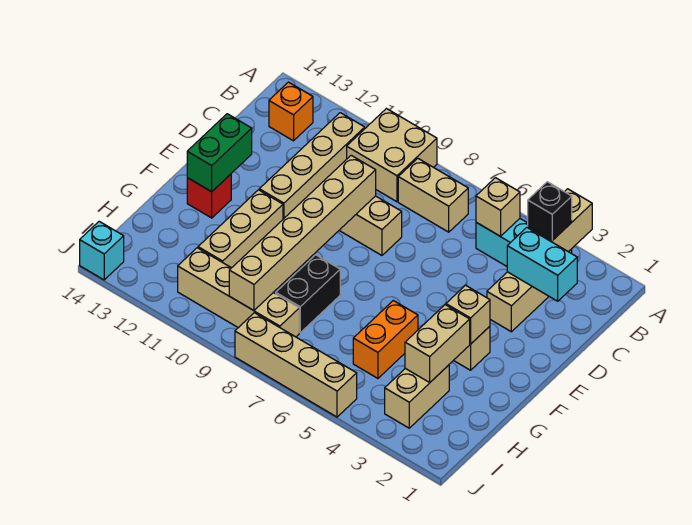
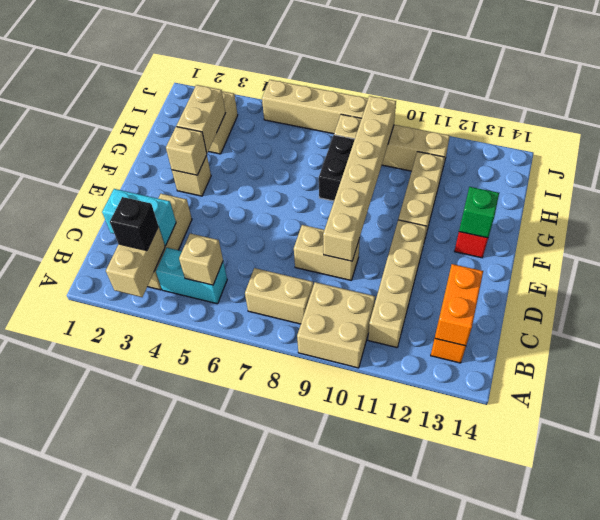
green 1x2 brick [187,114,252,192] -> green 1x1 brick [459,187,499,238]
orange 1x2 brick [353,301,418,378] -> orange 1x2 brick moved to [435,264,483,346]
cyan 1x1 brick [80,221,124,280] -> none

